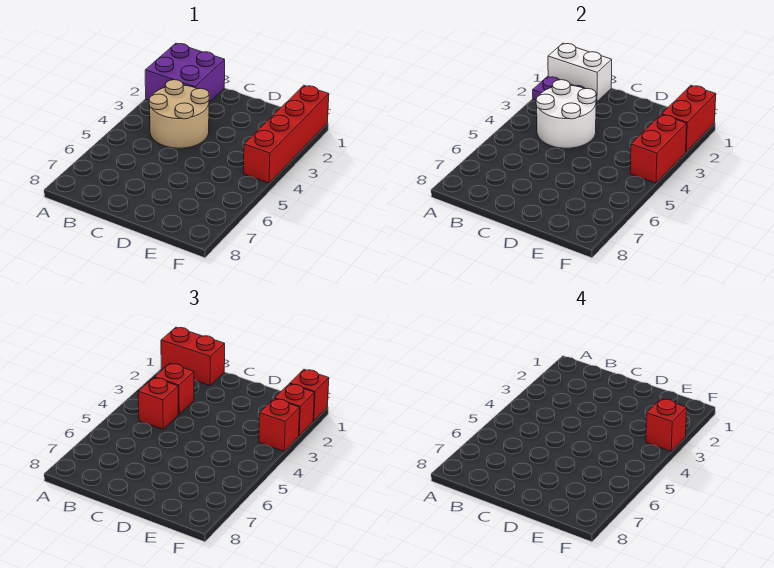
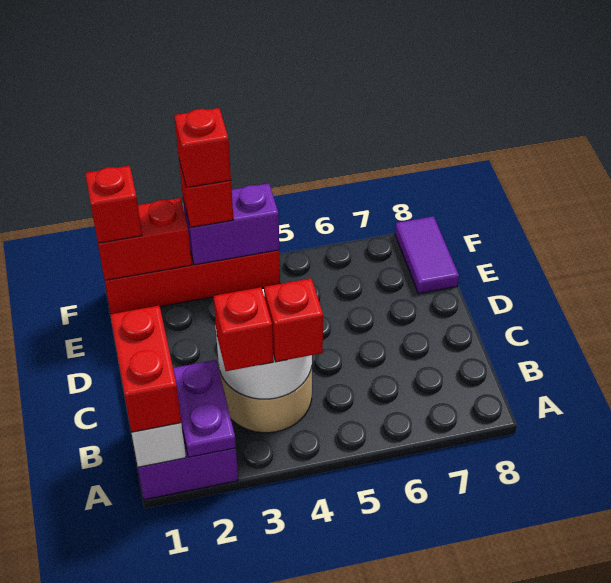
none -> purple 1x2 tile [395,216,459,294]
red 1x1 brick [275,384,314,436] -> none
red 1x2 brick [630,114,687,183] -> purple 1x2 brick [183,183,279,265]

